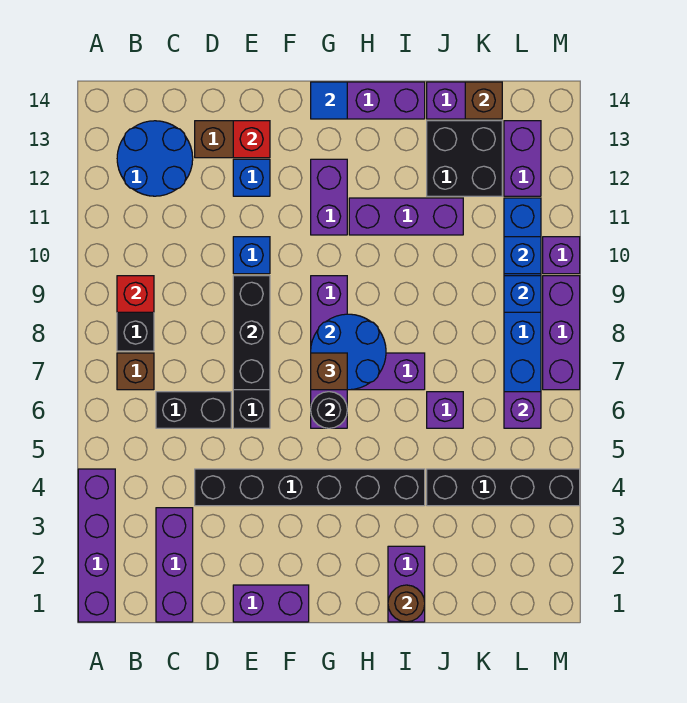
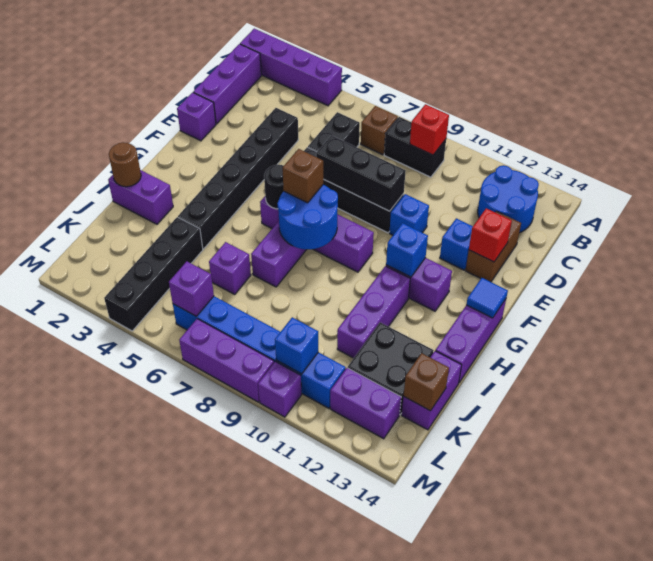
purple 1x3 brick [156,508,193,622] -> purple 1x3 brick turned to [193,44,261,124]
purple 1x2 brick [233,585,309,622] -> purple 1x1 brick [177,92,216,141]
blue 1x1 brick [504,276,541,312] -> blue 1x1 brick moved to [386,223,428,277]

